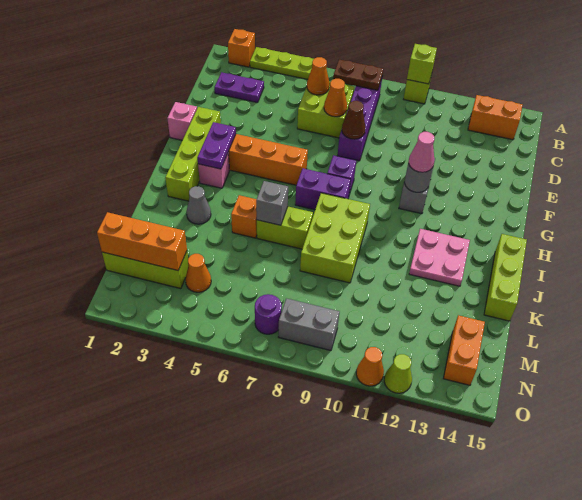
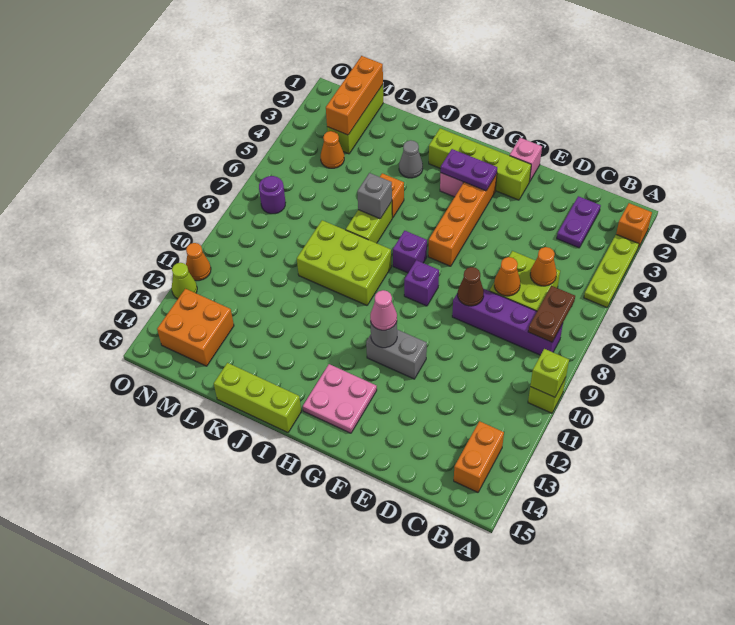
purple 1x2 brick [295,168,351,210] -> purple 1x1 brick [393,231,427,273]
pink 2x2 plate [409,229,470,286] -> pink 2x2 plate moved to [303,364,377,433]
orange 1x2 brick [443,315,485,385] -> orange 2x2 brick [157,289,234,366]
grey 1x2 brick [279,298,339,351] -> none

